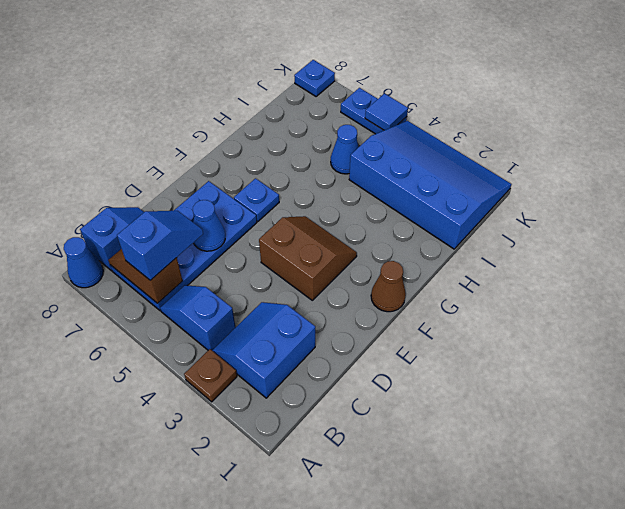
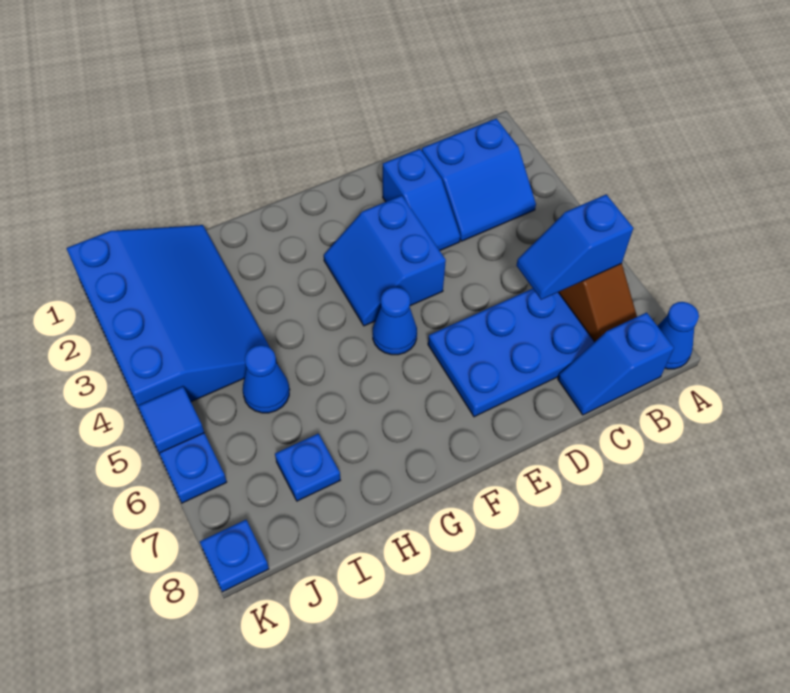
brown 1x1 plate [184,349,237,402] -> none
blue 1x2 slope [160,285,236,350] -> blue 1x2 slope moved to [383,149,460,251]
blue 1x1 cone [193,200,225,251] -> blue 1x1 cone moved to [373,287,417,355]
brown 2x2 slope [259,216,357,300] -> blue 2x2 slope [324,195,446,326]
brown 1x1 cone [371,261,406,312] -> none
blue 1x1 plate [234,178,279,221] -> blue 1x1 plate moved to [275,434,340,501]
blue 3x4 slope [349,121,511,249] -> blue 3x4 slope turned to [66,225,277,415]

